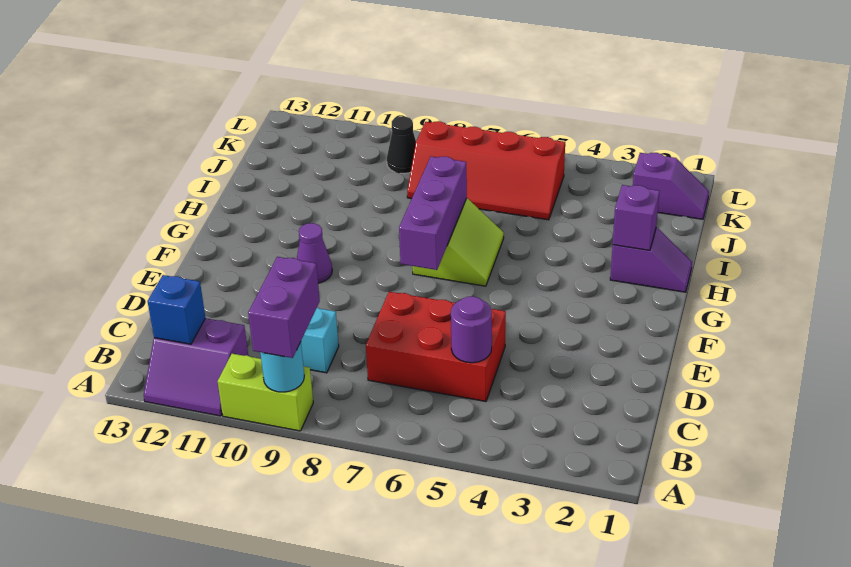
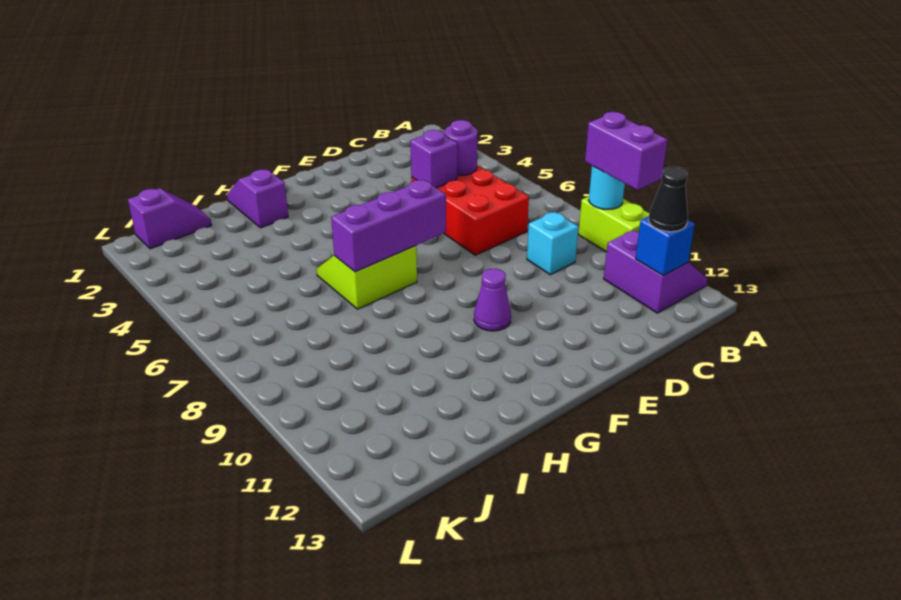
purple 1x2 brick [248,257,320,358] -> purple 1x2 brick turned to [585,112,667,190]
purple 1x1 brick [613,185,659,251] -> purple 1x1 brick moved to [410,130,457,188]
red 2x4 slope [407,121,565,220] -> none
purple 1x2 slope [633,153,709,219] -> purple 1x2 slope turned to [128,188,212,249]
black 1x1 cone [387,116,416,174] -> black 1x1 cone moved to [649,167,688,232]

